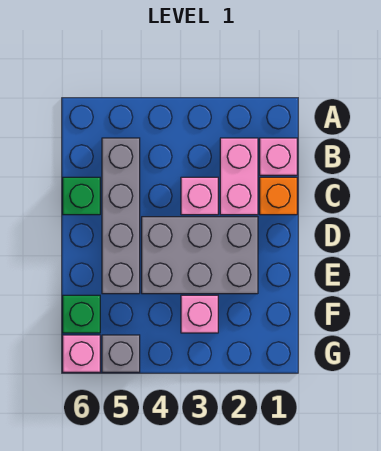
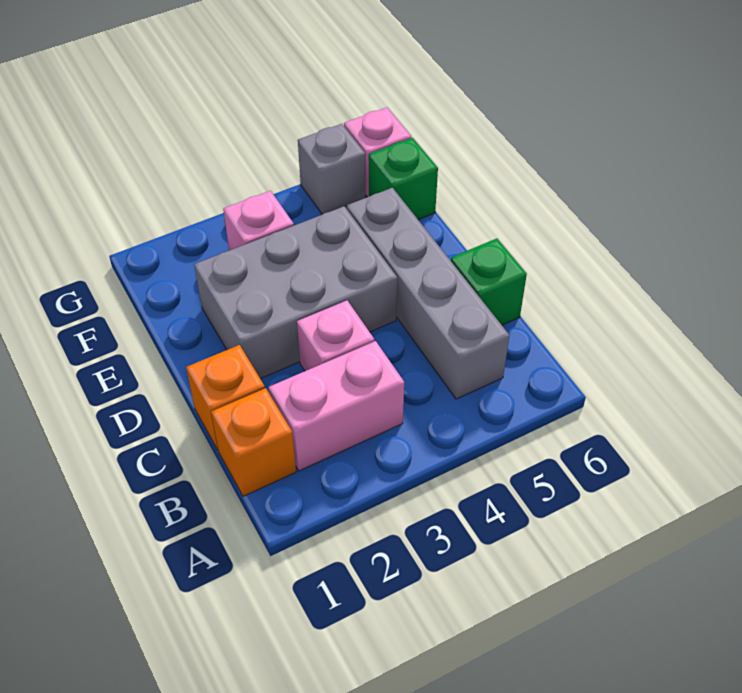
pink 1x1 brick [260,138,297,175] -> orange 1x1 brick [211,388,296,496]
pink 1x2 brick [220,138,258,215] -> pink 1x2 brick turned to [269,341,404,471]

